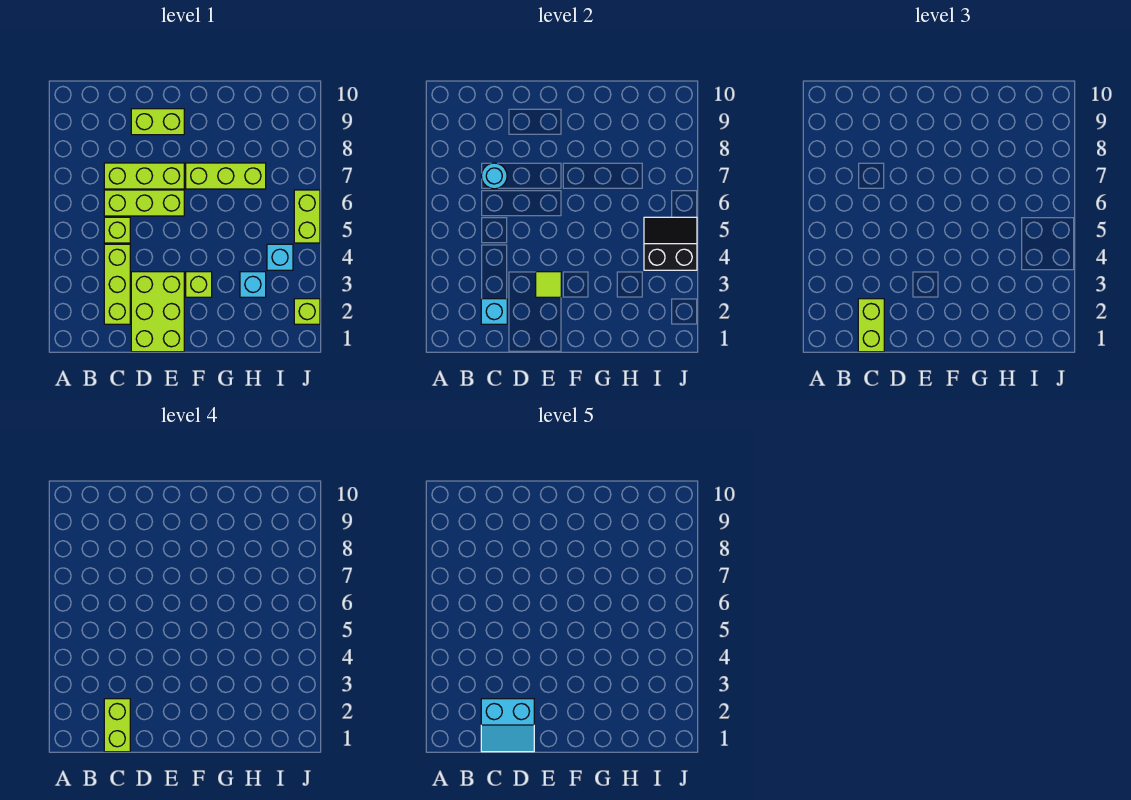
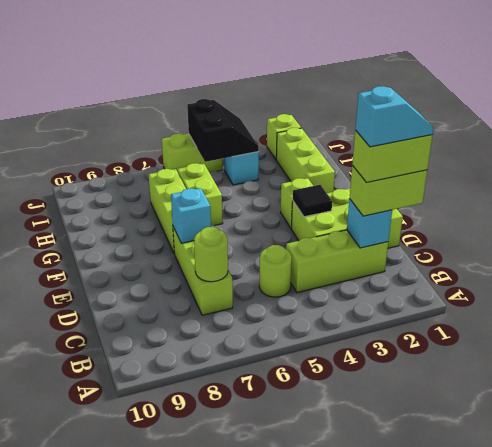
cyan 2x2 slope [481,699,534,752] -> cyan 1x2 slope [355,86,434,147]
lime 1x1 brick [104,217,130,243] -> lime 1x1 round brick [259,245,292,297]
lime 1x3 brick [104,190,184,216] -> lime 1x3 brick moved to [276,128,335,193]
cyan 1x1 round brick [481,163,507,189] -> lime 1x1 round brick [194,227,228,282]
lime 1x2 brick [131,109,184,135] -> lime 1x2 brick moved to [177,163,223,226]
lime 1x1 tile [536,272,561,297] -> black 1x1 tile [293,185,332,217]
cyan 1x1 brick [240,272,266,297] -> cyan 1x1 brick moved to [171,188,211,243]
black 2x2 slope [644,217,697,270] -> black 2x2 slope turned to [187,99,259,162]

